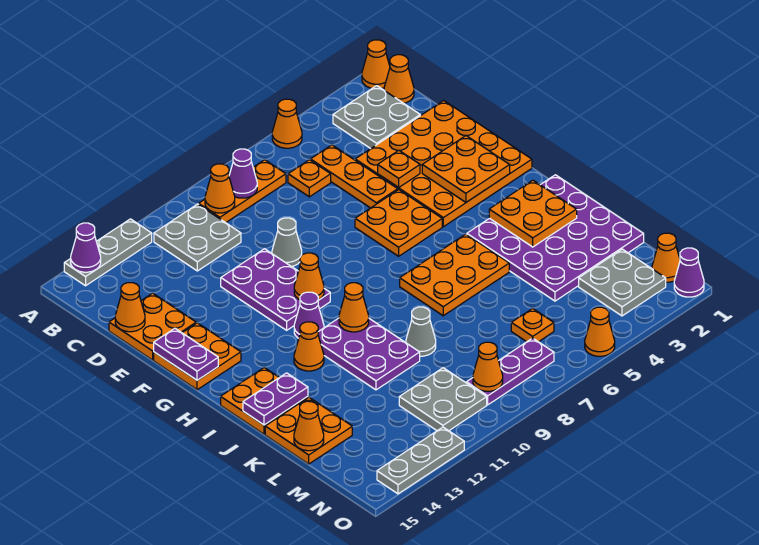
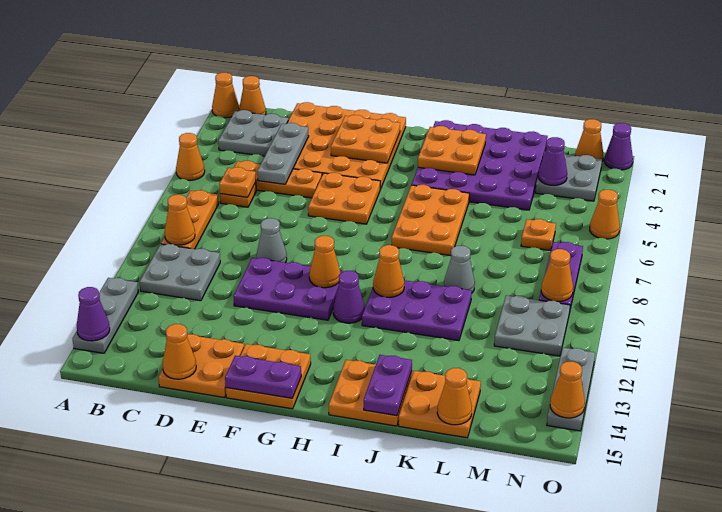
purple 1x1 cone [229,149,257,198] -> purple 1x1 cone moved to [538,137,567,185]
none -> grey 1x3 plate [257,123,309,184]
orange 1x1 plate [378,150,420,187] -> orange 1x1 plate moved to [219,167,256,197]
orange 1x1 cone [294,322,324,371] -> orange 1x1 cone moved to [550,361,585,418]

